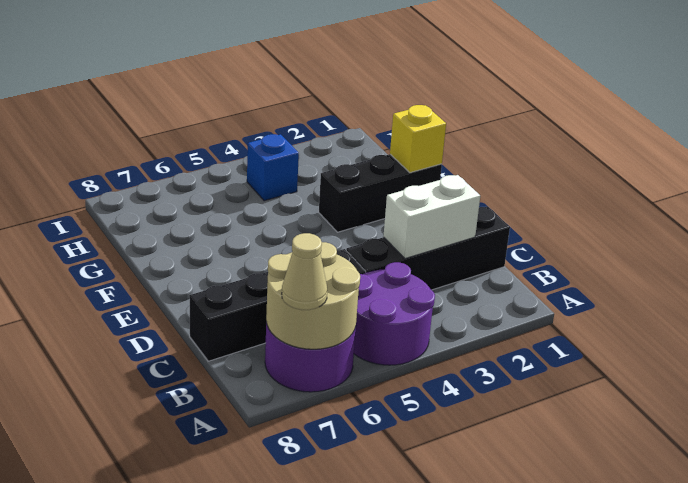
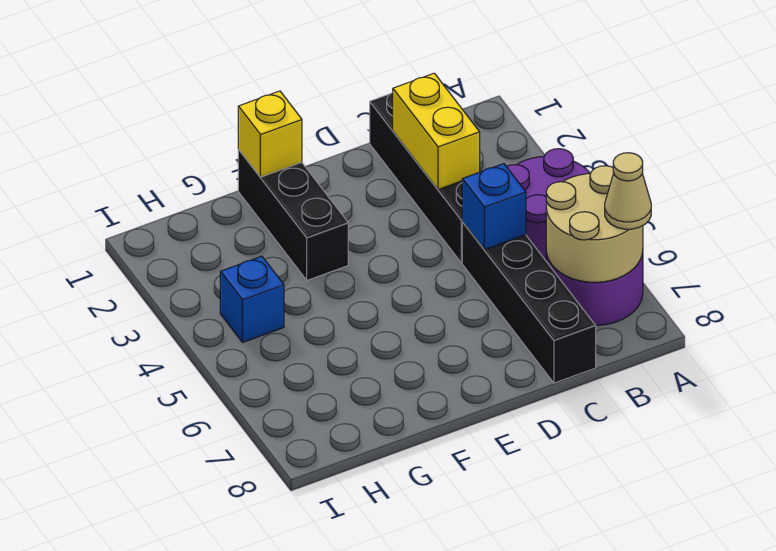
white 1x2 brick [383,175,480,259] -> yellow 1x2 brick [393,73,480,190]
none -> blue 1x1 brick [462,164,526,250]

